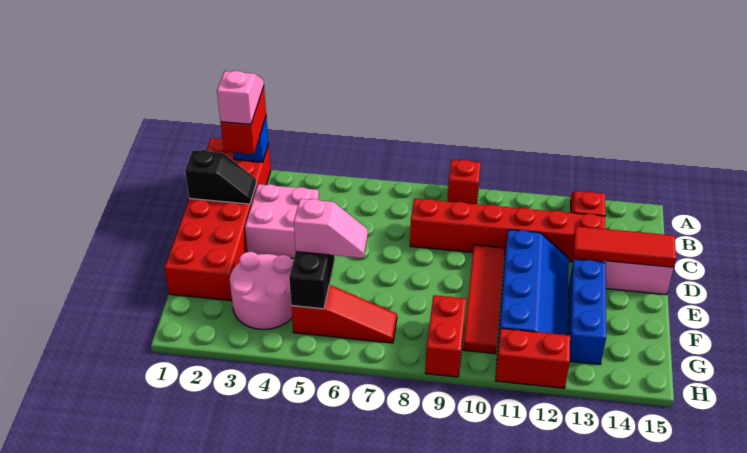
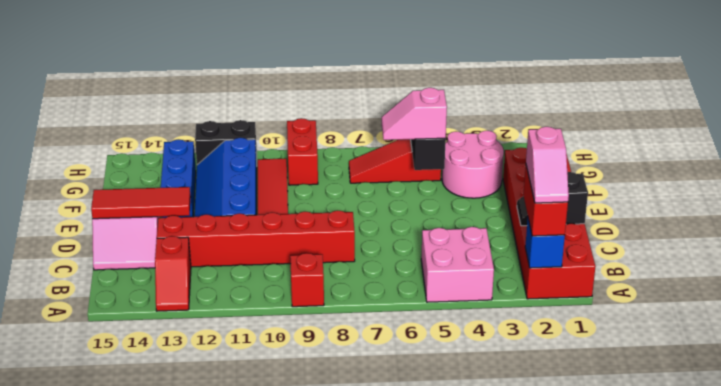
pink 2x2 brick [245,184,319,258] -> pink 2x2 brick moved to [421,227,494,302]
red 1x2 brick [496,328,570,388] -> black 1x2 brick [195,120,257,166]

